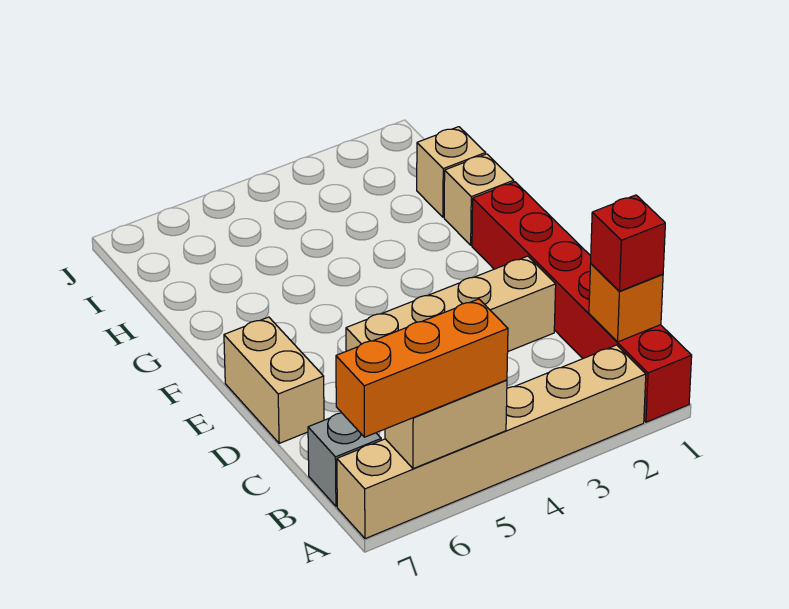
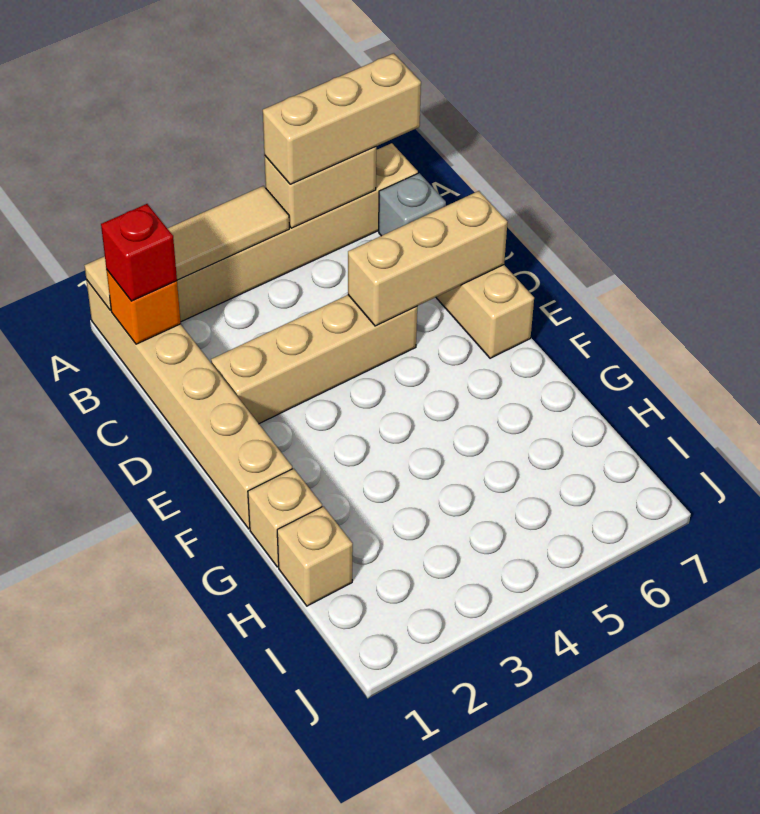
red 1x6 brick [472,182,692,422] -> tan 1x6 brick [86,280,292,529]
none -> tan 1x4 tile [85,186,289,310]
orange 1x3 brick [336,299,508,437] -> tan 1x3 brick [263,53,421,184]
none -> tan 1x3 brick [348,191,508,326]

